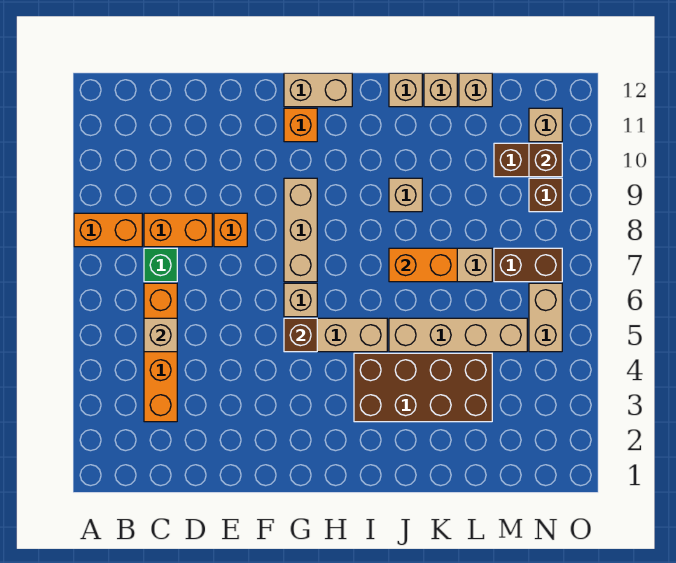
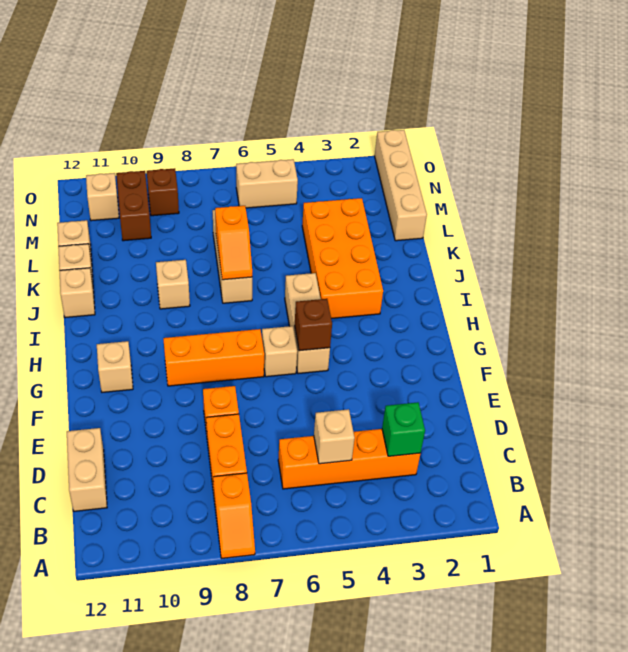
orange 1x2 brick [74,213,142,247] -> orange 1x2 slope [213,473,255,558]
green 1x1 brick [144,248,177,282] -> green 1x1 brick moved to [382,402,425,456]
tan 1x3 brick [284,178,317,282] -> orange 1x3 brick [163,329,264,386]
orange 1x1 brick [284,108,317,142] -> tan 1x1 brick [97,341,133,392]
tan 1x2 brick [284,73,352,107] -> tan 1x2 brick moved to [67,428,107,511]
brown 2x4 brick [354,353,492,422] -> orange 2x4 brick [302,198,383,319]
tan 1x4 brick [389,318,527,352] -> tan 1x4 brick moved to [375,130,427,241]
orange 1x2 brick [389,248,457,282] -> orange 1x2 slope [215,206,252,280]
brown 1x2 brick [494,248,562,282] -> none
brown 1x1 brick [529,143,562,177] -> none

